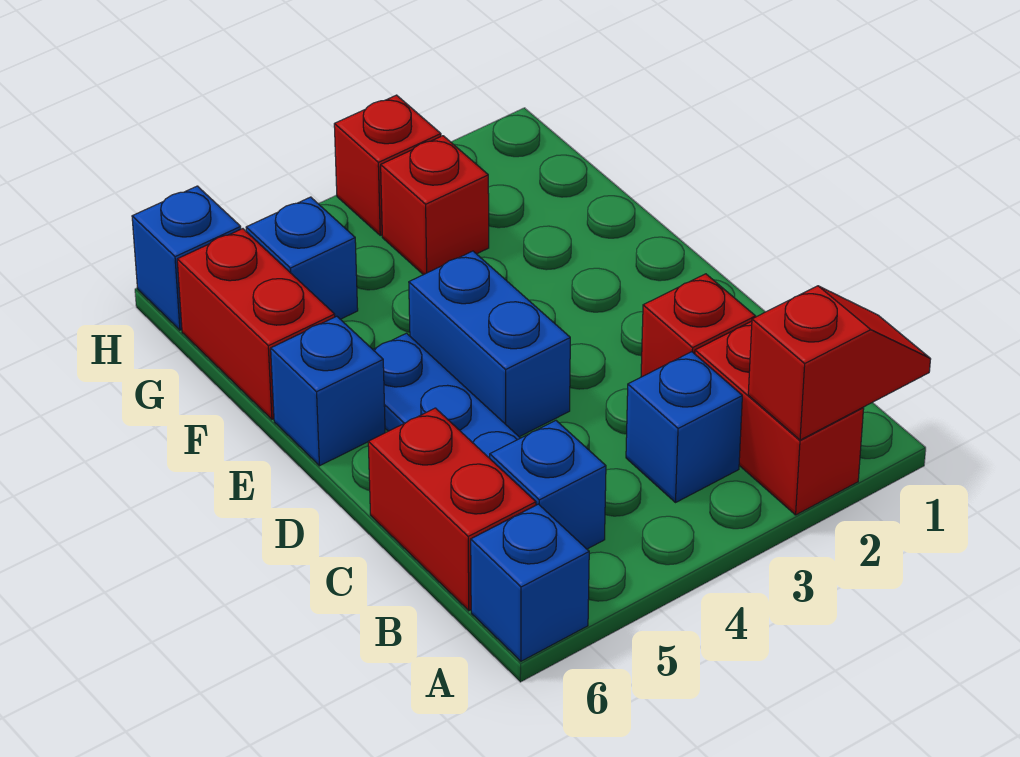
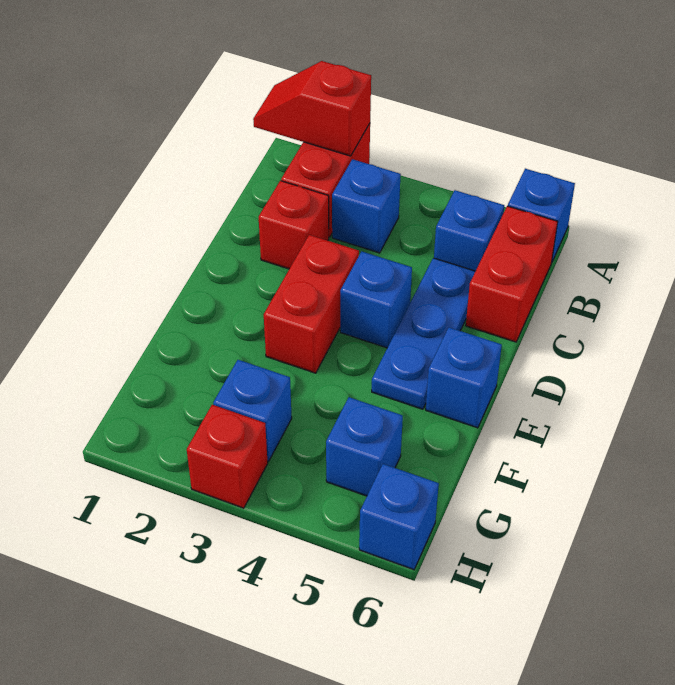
blue 1x2 brick [409,251,570,437] -> blue 1x1 brick [340,251,412,348]
red 1x2 brick [177,229,335,419] -> red 1x2 brick moved to [264,235,359,373]
red 1x1 brick [381,136,489,275] -> blue 1x1 brick [213,360,292,461]

